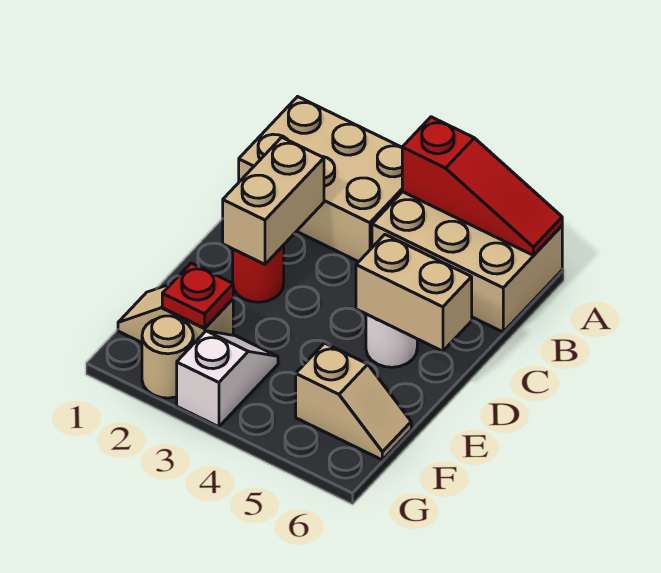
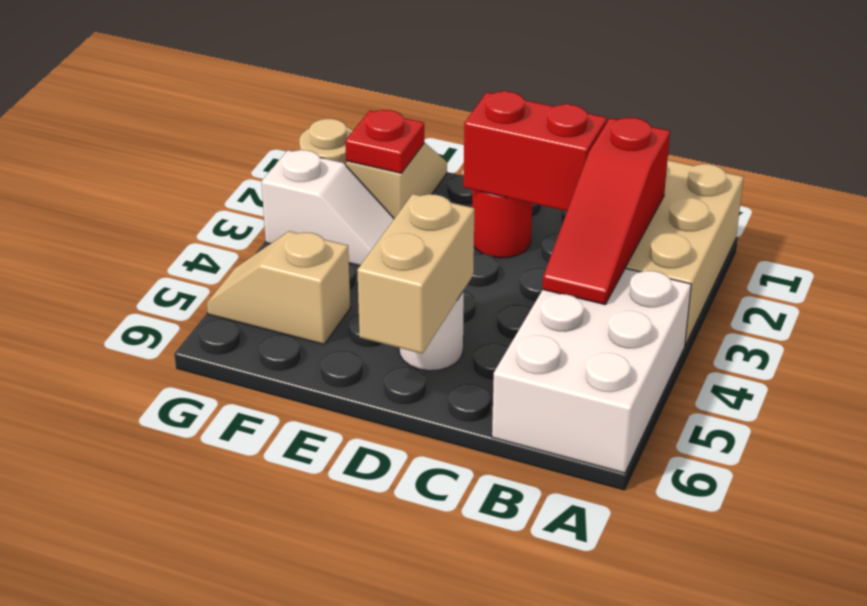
tan 2x3 brick [372,192,562,332] -> white 2x3 brick [492,268,691,473]
red 1x3 slope [402,117,562,255] -> red 1x3 slope moved to [542,118,670,305]
tan 1x2 brick [223,137,324,264] -> red 1x2 brick [464,91,607,211]
tan 1x2 slope [296,343,411,460] -> tan 1x2 slope turned to [207,231,350,344]

